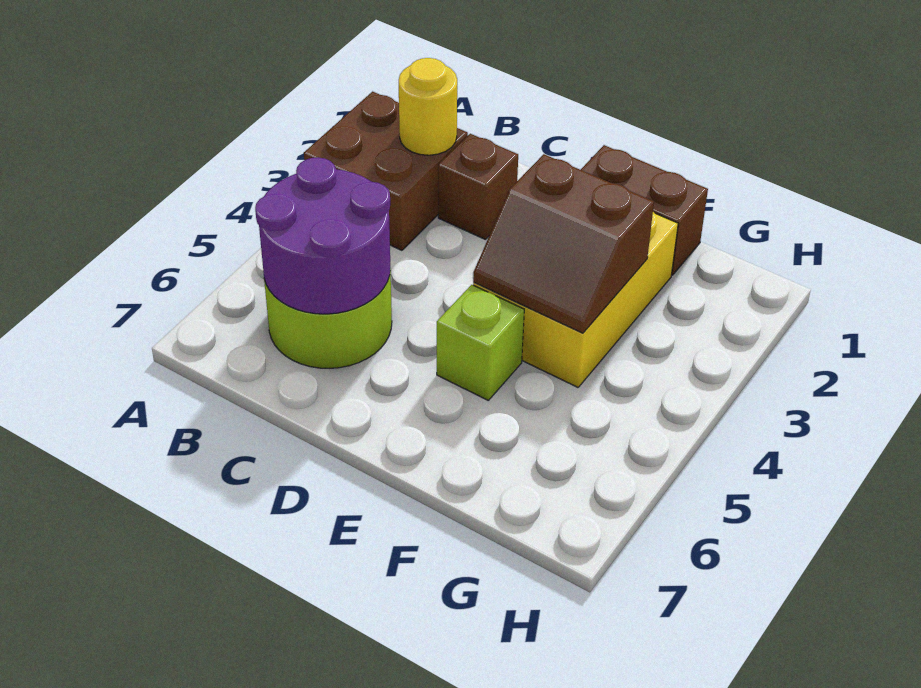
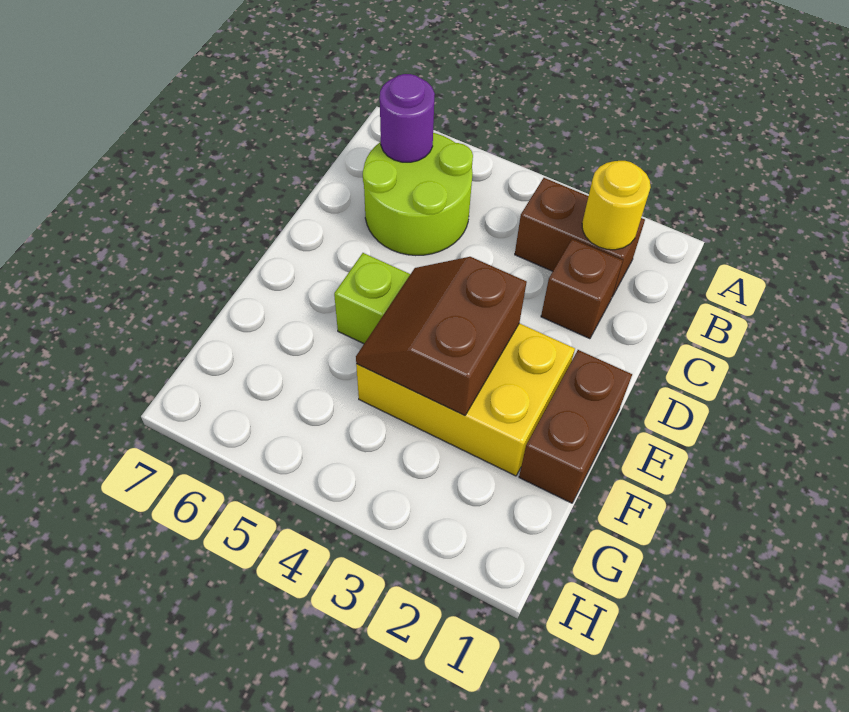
brown 2x2 brick [304,92,468,250] -> brown 1x2 brick [515,178,645,297]
purple 2x2 round brick [255,157,390,314] -> purple 1x1 round brick [380,74,435,162]

